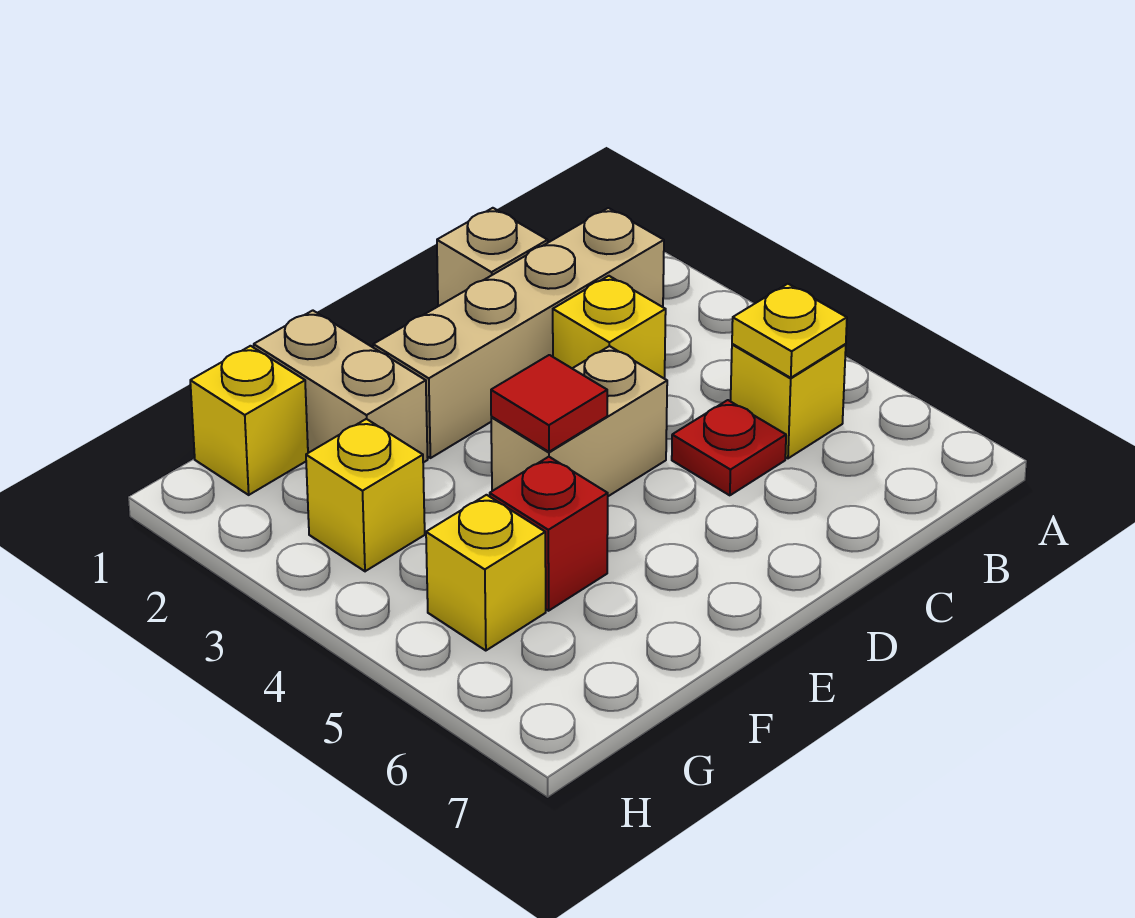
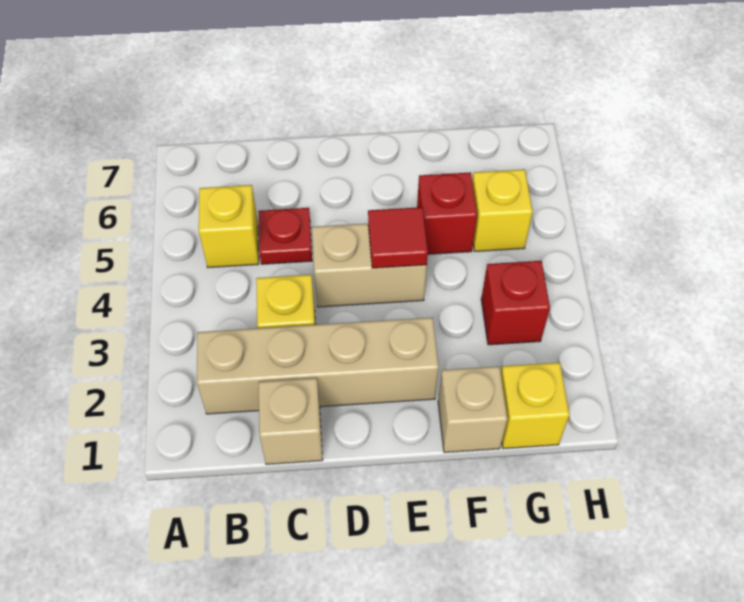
yellow 1x1 plate [732,284,847,378] -> none
tan 1x2 brick [254,310,428,463] -> tan 1x1 brick [438,366,507,452]
yellow 1x1 brick [306,419,425,571] -> red 1x1 brick [481,261,550,345]

